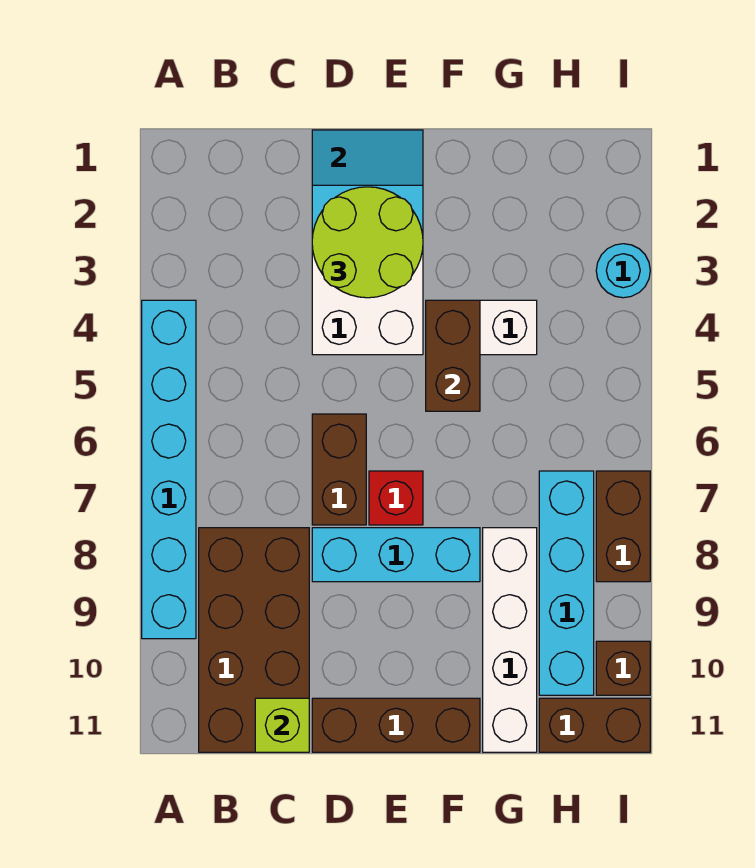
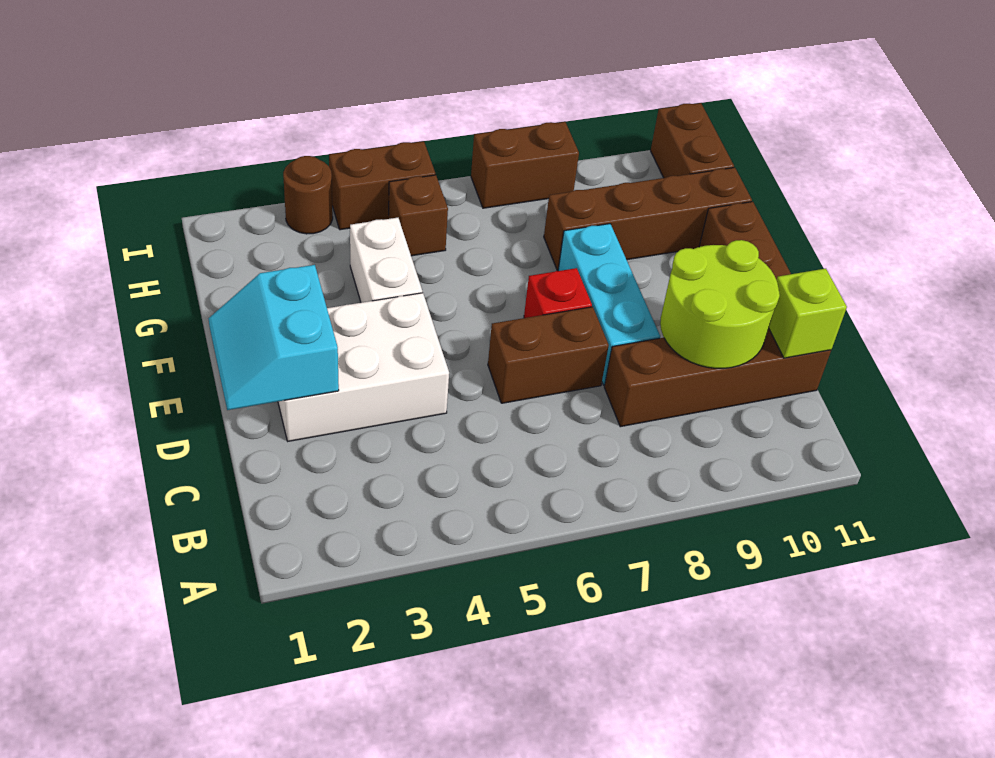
cyan 1x6 brick [142,300,196,639] -> none
brown 2x4 brick [199,528,309,752] -> brown 1x4 brick [604,329,831,427]
lime 2x2 round brick [312,187,423,298] -> lime 2x2 round brick moved to [660,240,780,368]
brown 1x2 brick [426,300,480,411] -> brown 1x2 brick moved to [329,141,435,230]
white 1x4 brick [483,528,537,752] -> brown 1x4 brick [544,167,752,271]
cyan 1x4 brick [539,471,594,695] -> none
cyan 1x1 round brick [596,244,650,298] -> brown 1x1 round brick [283,156,333,234]
brown 1x1 brick [596,641,650,695] -> brown 1x1 brick moved to [389,175,448,256]

